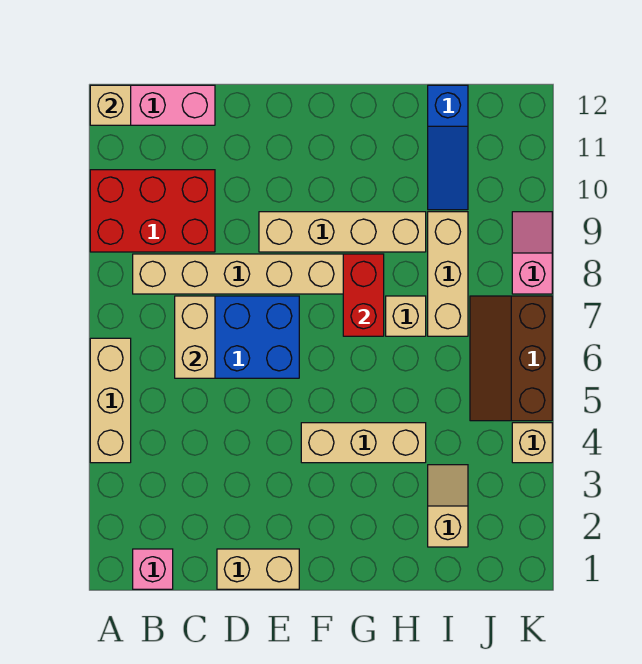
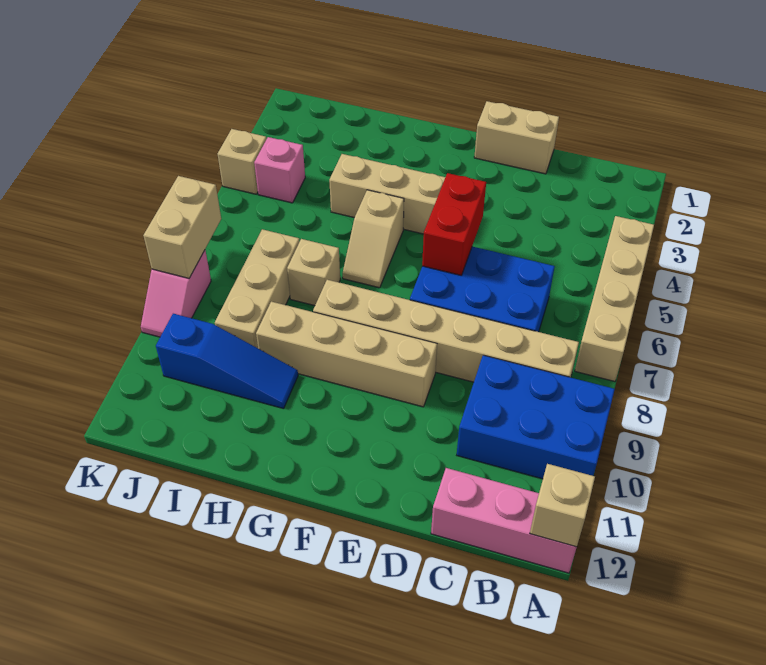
tan 1x3 brick [90,338,131,463] -> tan 1x4 brick [575,216,654,381]
red 2x3 brick [90,170,215,252] -> blue 2x3 brick [457,355,615,479]
pink 1x1 brick [133,549,173,589] -> pink 1x1 brick moved to [254,137,305,203]
tan 1x2 brick [175,296,215,378] -> tan 1x2 brick moved to [143,176,221,278]
red 1x2 brick [343,254,384,336] -> red 1x2 brick moved to [422,173,486,275]
tan 1x2 slope [428,465,468,547] -> tan 1x2 slope moved to [343,190,404,288]
blue 1x3 slope [428,85,468,210] -> blue 1x3 slope turned to [156,314,298,409]
brown 2x3 slope [470,296,552,421] -> none

